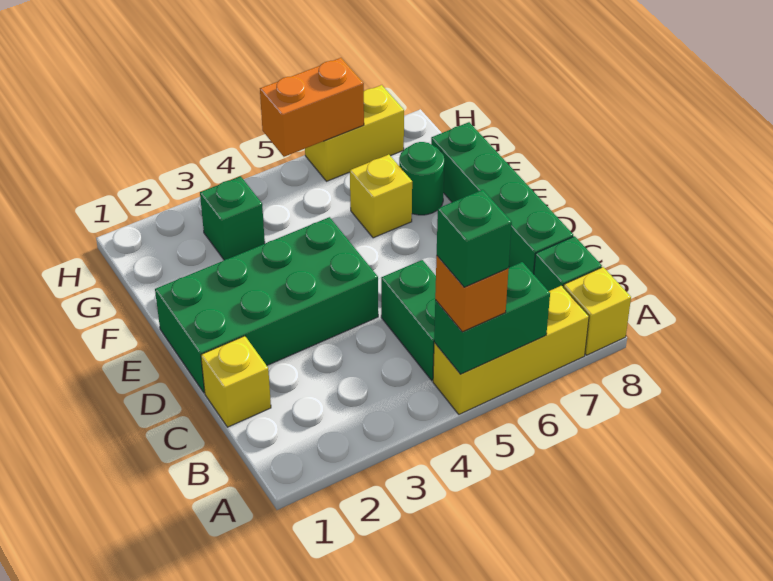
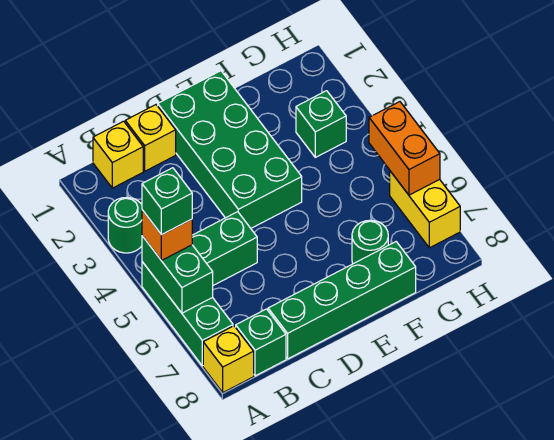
none -> green 1x1 round brick [108,197,142,253]
yellow 1x3 brick [433,286,589,414] -> green 1x3 brick [142,262,233,366]
yellow 1x1 brick [350,155,412,238] -> yellow 1x1 brick moved to [93,121,143,188]

